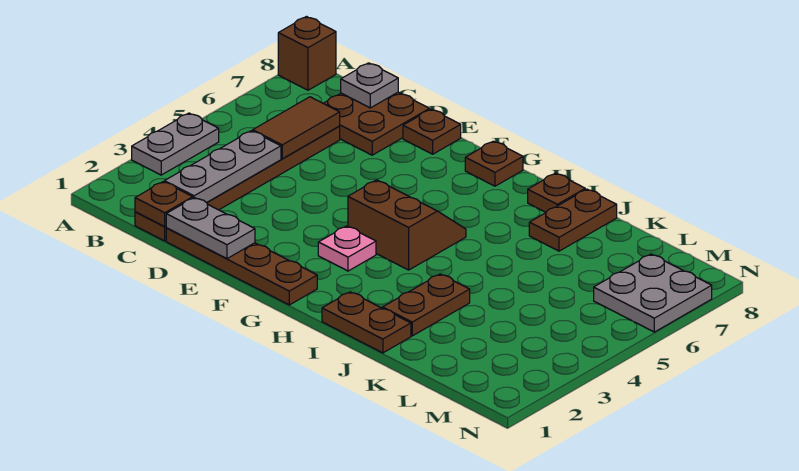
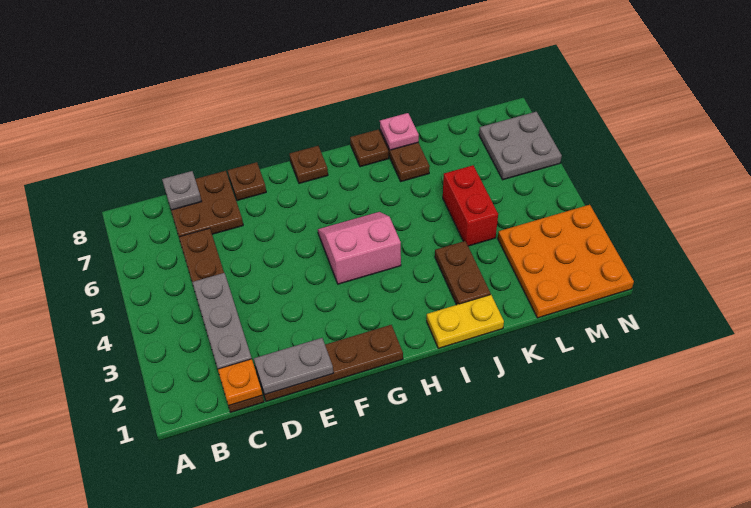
grey 1x2 plate [132,113,219,175] -> none
brown 1x1 brick [278,17,336,90] -> none
brown 1x1 plate [135,182,193,227] -> orange 1x1 plate [218,359,263,406]
brown 1x2 tile [253,97,340,159] -> none
pink 1x1 plate [318,226,376,271] -> pink 1x1 plate moved to [380,113,419,150]
brown 2x2 slope [348,180,466,270] -> pink 2x2 slope [318,212,401,284]
brown 1x2 plate [322,292,411,353] -> yellow 1x2 plate [427,295,504,348]
none -> red 1x2 brick [443,165,498,246]
none -> orange 3x3 plate [498,205,634,318]

